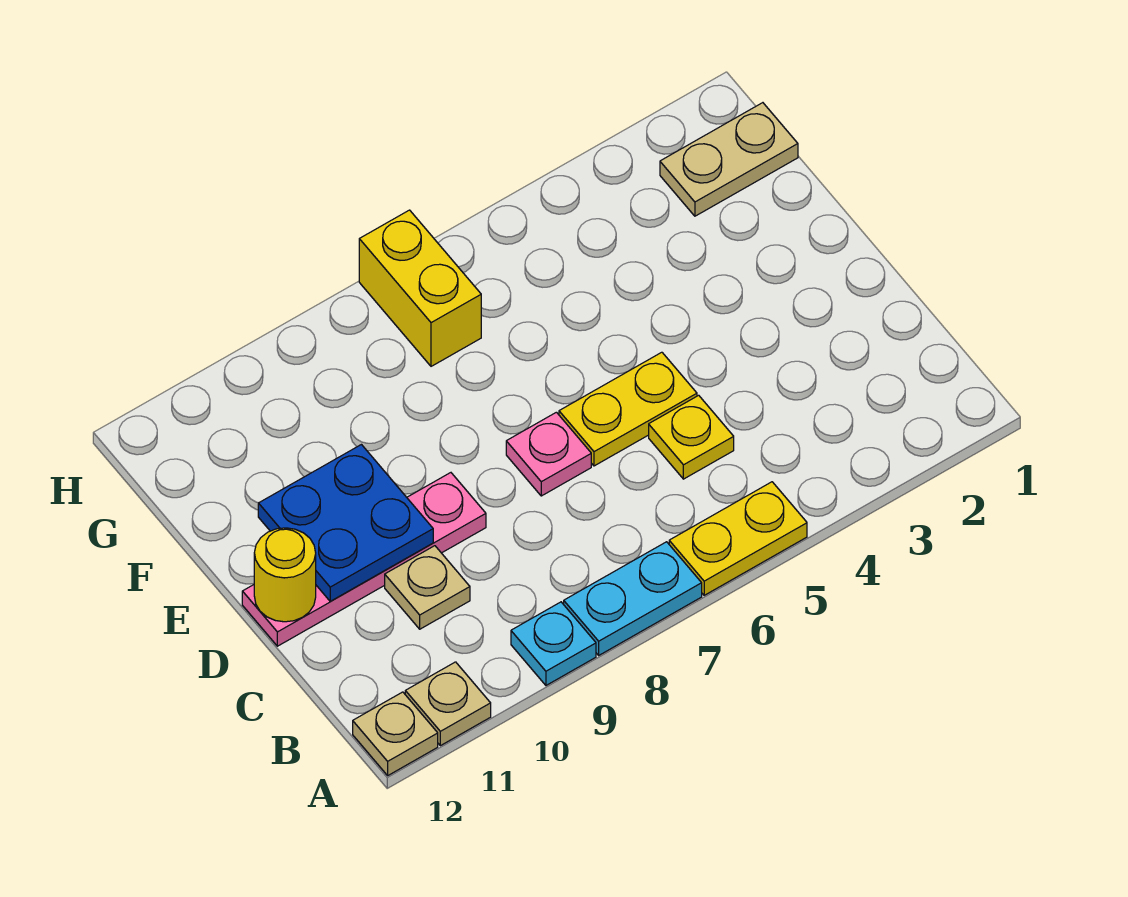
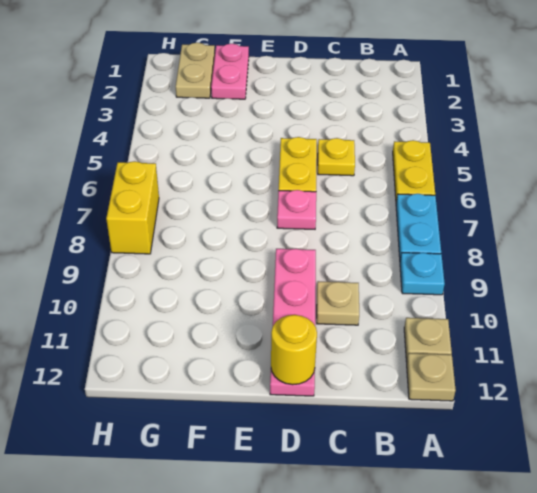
blue 2x2 plate [258,445,433,601] -> none
none -> pink 1x2 plate [211,44,249,99]
yellow 1x2 brick [359,210,481,366] -> yellow 1x2 brick turned to [106,161,159,254]

